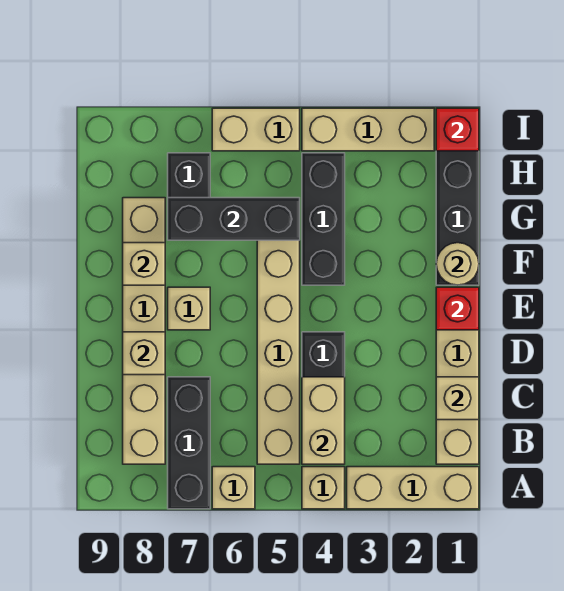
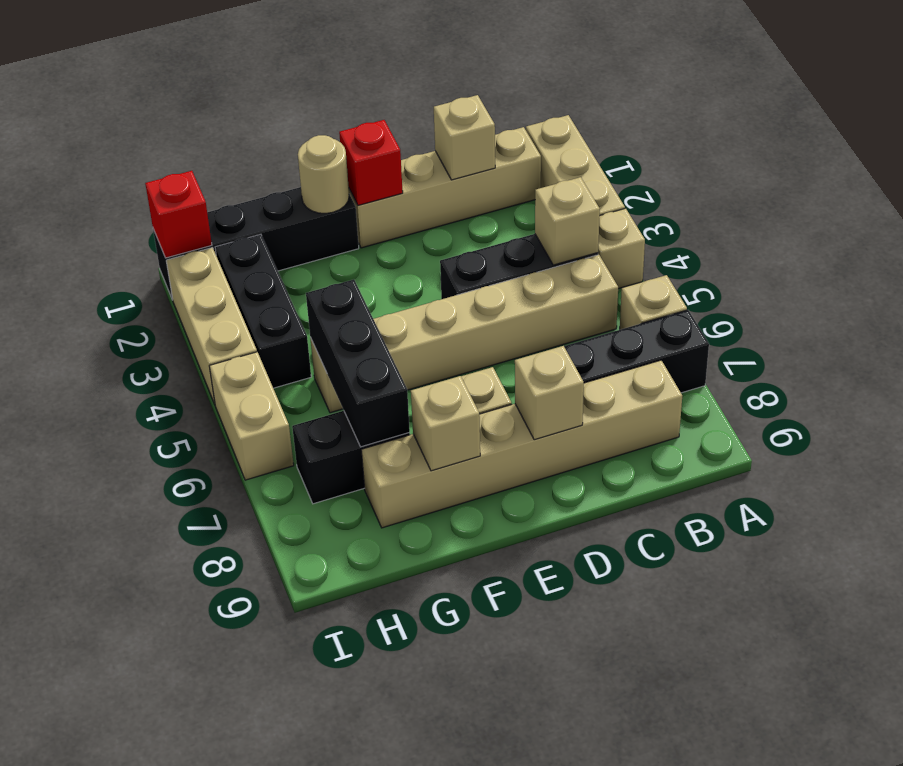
tan 1x2 brick [302,377,345,464] -> tan 1x1 brick [535,177,600,265]
black 1x3 brick [302,153,345,285] -> black 1x3 brick turned to [215,234,311,388]

